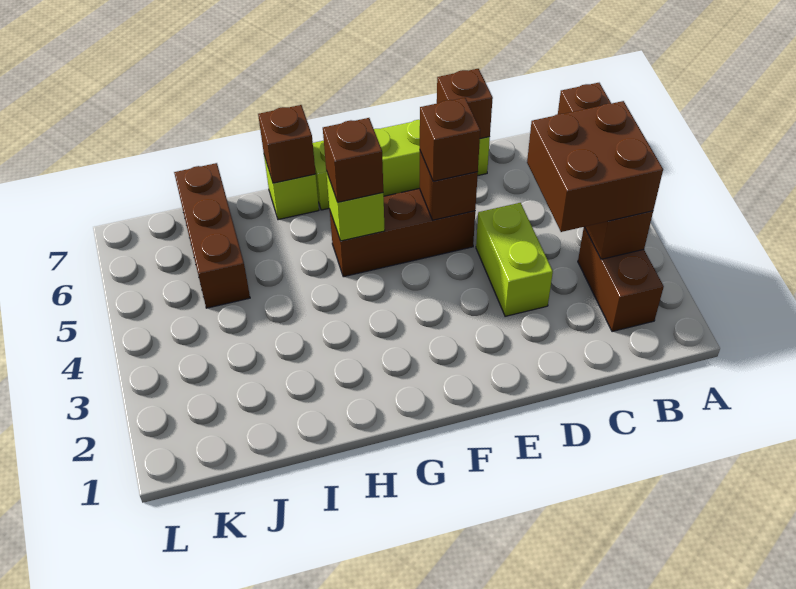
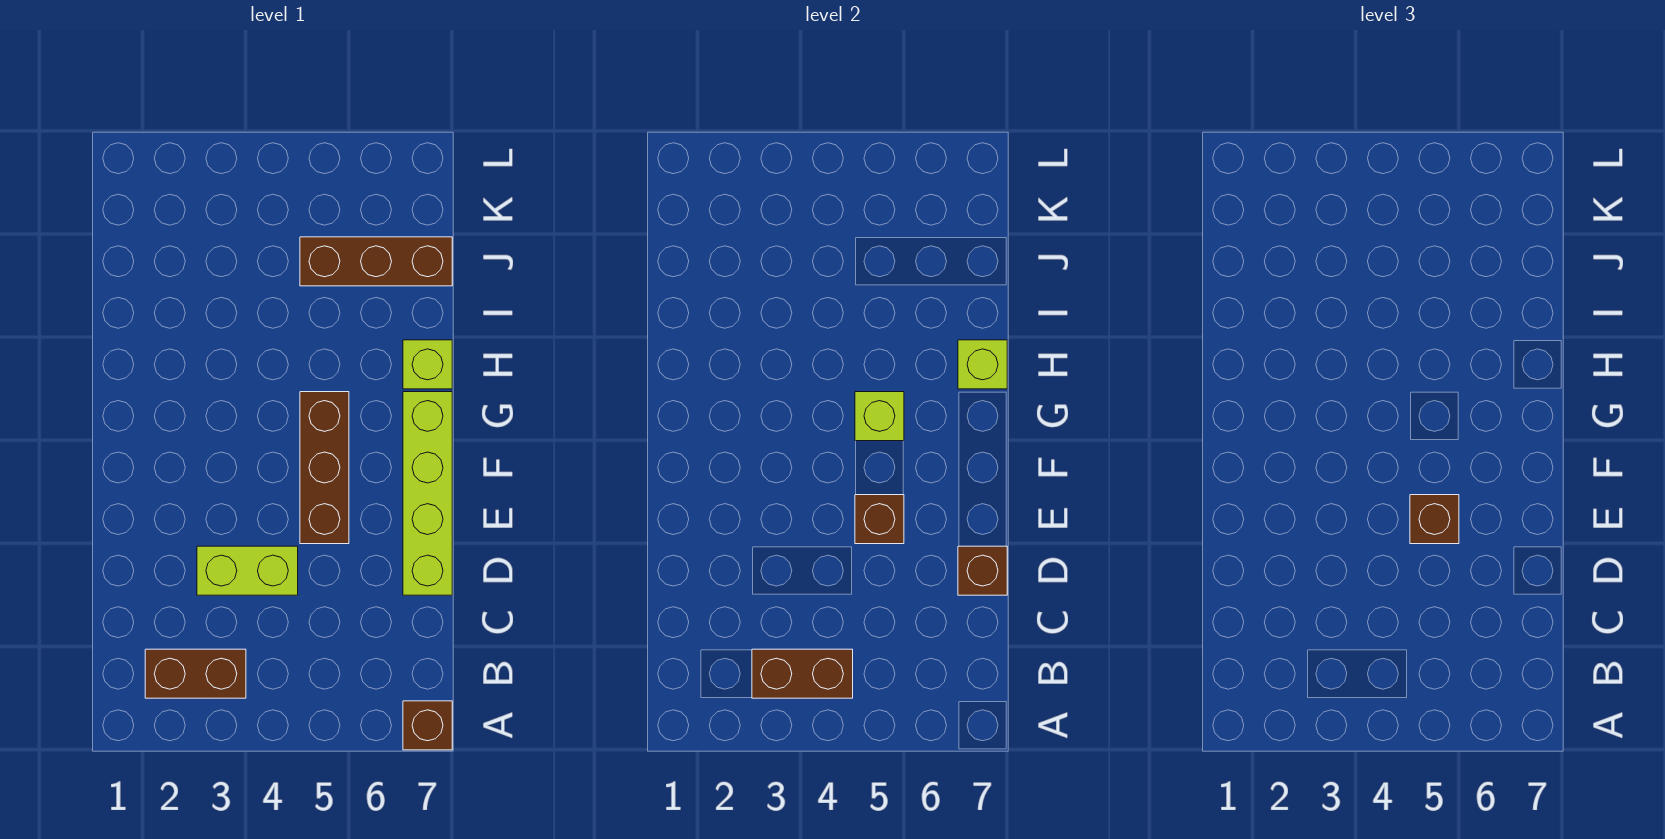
brown 2x2 brick [527,101,663,232] -> none
brown 1x1 brick [323,118,383,202] -> none
brown 1x1 brick [258,105,316,183] -> lime 1x1 brick [958,340,1007,389]

